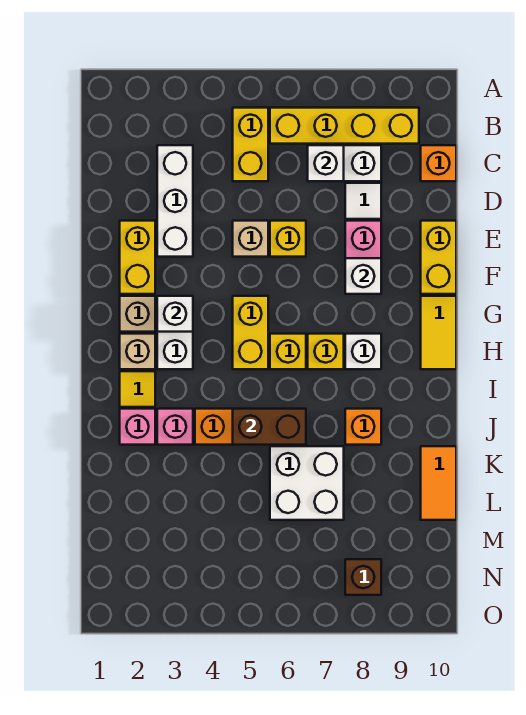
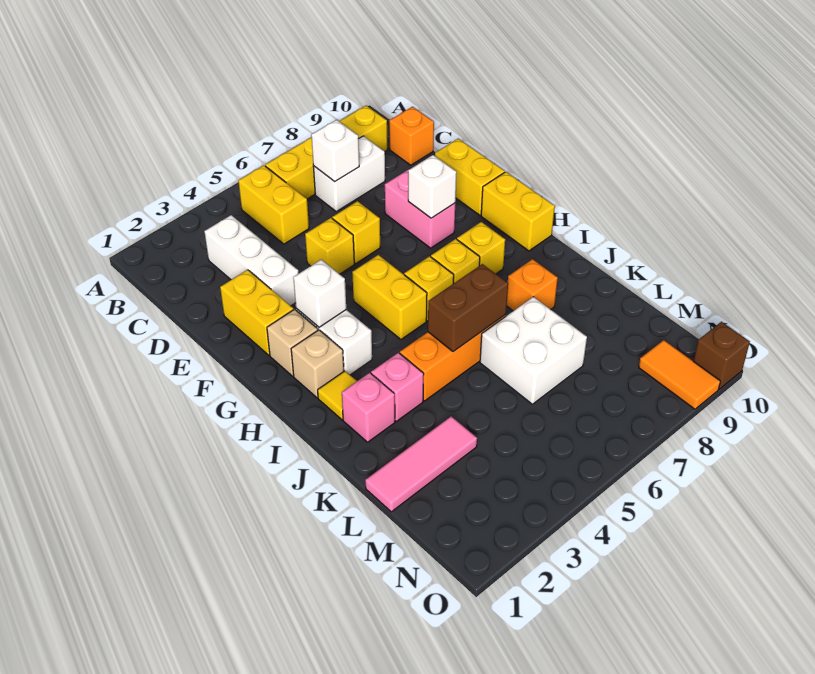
white 1x1 tile [345,183,381,219] -> none
tan 1x1 brick [233,221,268,257] -> yellow 1x1 brick [305,218,354,274]
yellow 1x2 tile [421,296,456,369] -> yellow 1x2 brick [481,172,555,251]
white 1x1 brick [345,334,381,369] -> yellow 1x1 brick [457,222,505,274]
orange 1x2 tile [421,446,456,520] -> orange 1x2 tile moved to [639,340,721,409]
none -> pink 1x3 tile [365,416,477,512]
brown 1x1 brick [345,559,381,595] -> brown 1x1 brick moved to [694,322,750,389]

